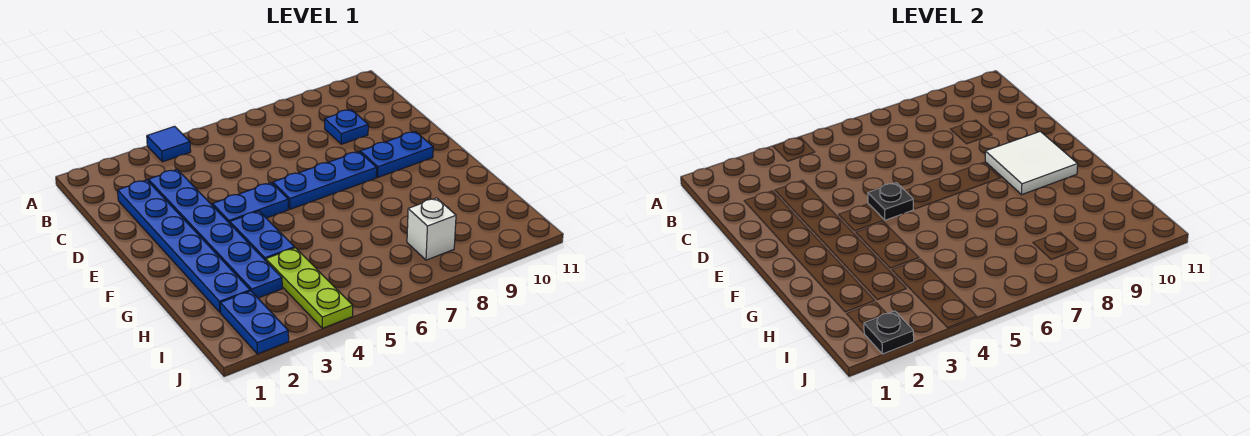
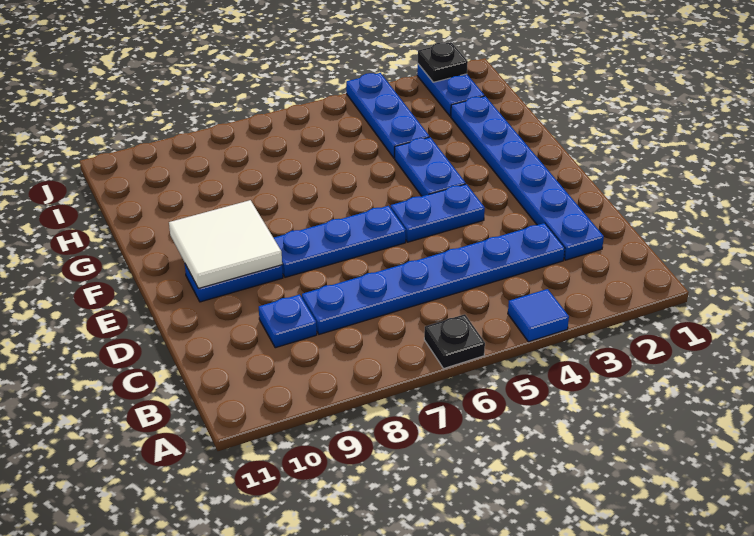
blue 1x6 plate [148,169,282,298] -> blue 1x6 plate turned to [302,223,565,334]
black 1x1 plate [868,183,913,220] -> black 1x1 plate moved to [424,314,485,368]
lime 1x3 plate [266,248,353,328] -> blue 1x3 plate [346,73,429,158]
white 1x1 brick [407,198,456,260] -> none

